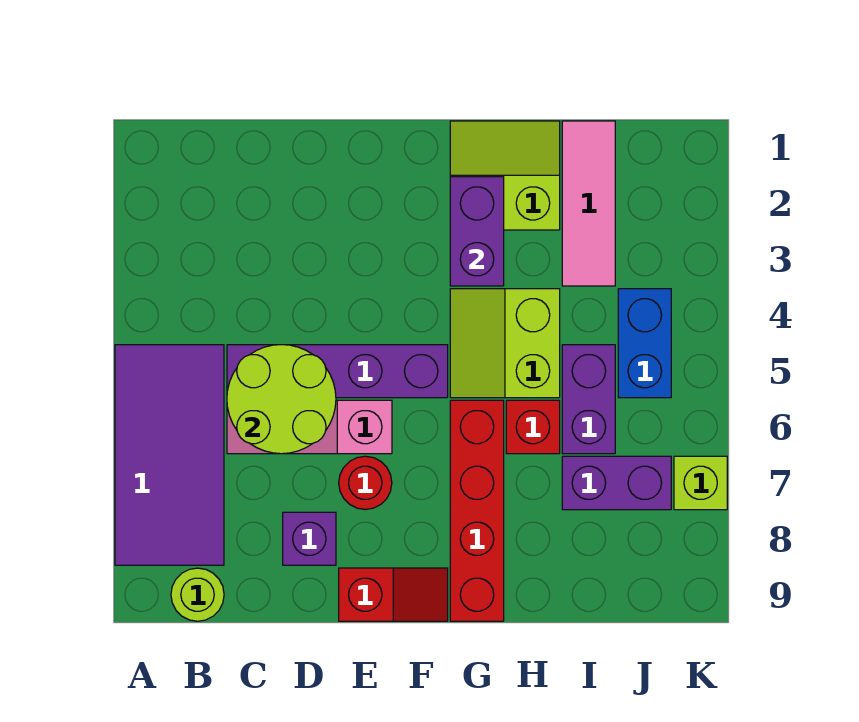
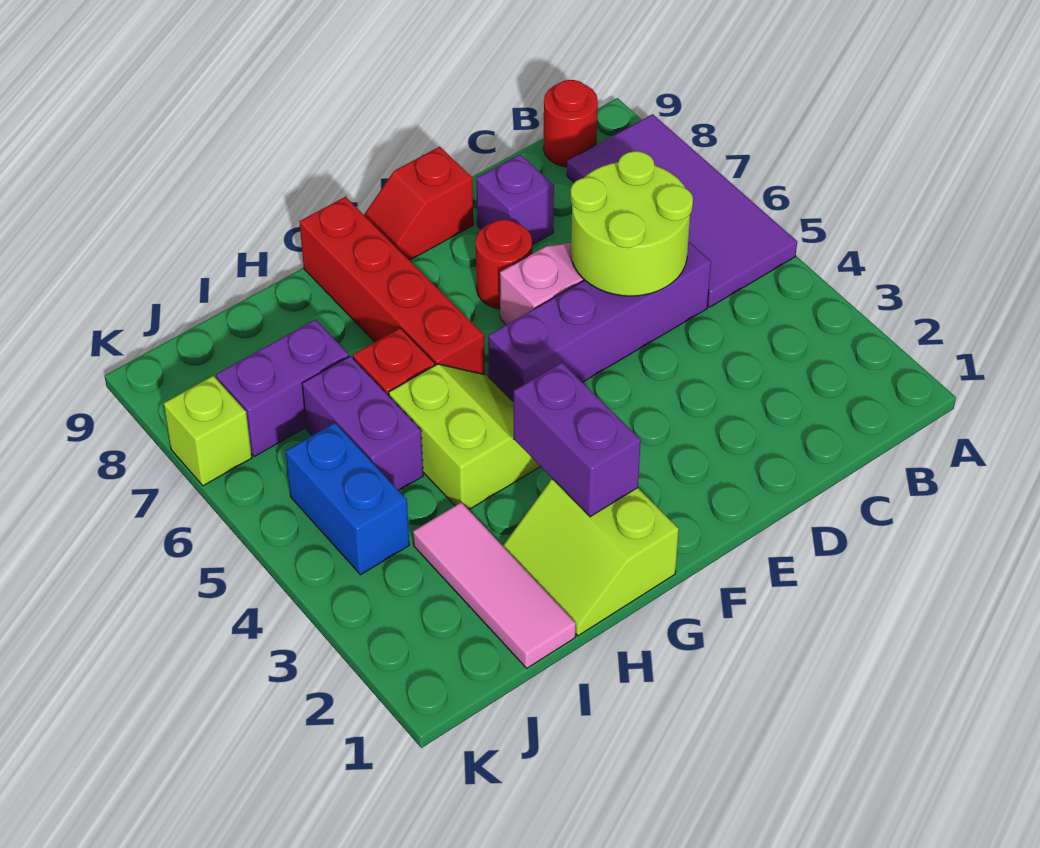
lime 1x1 round brick [171,568,224,621] -> red 1x1 round brick [543,80,598,167]
lime 2x2 slope [450,121,560,230] -> lime 2x2 slope turned to [503,479,679,636]

